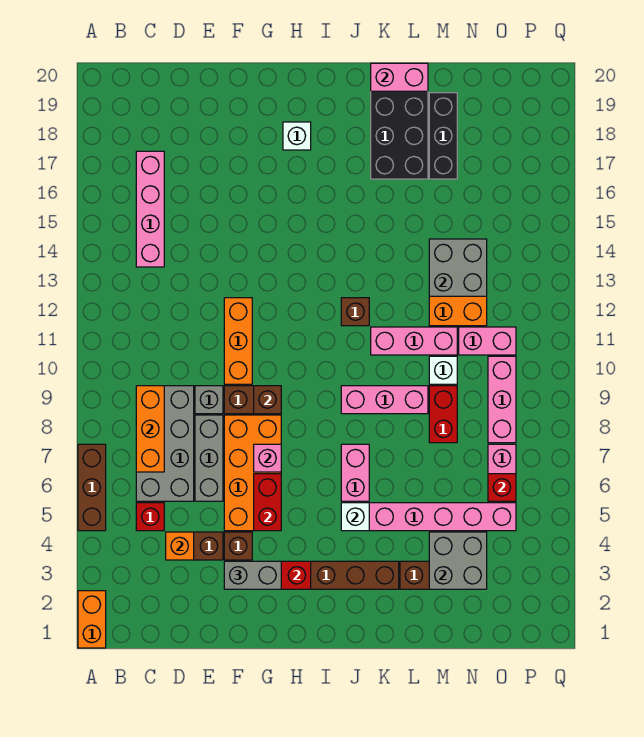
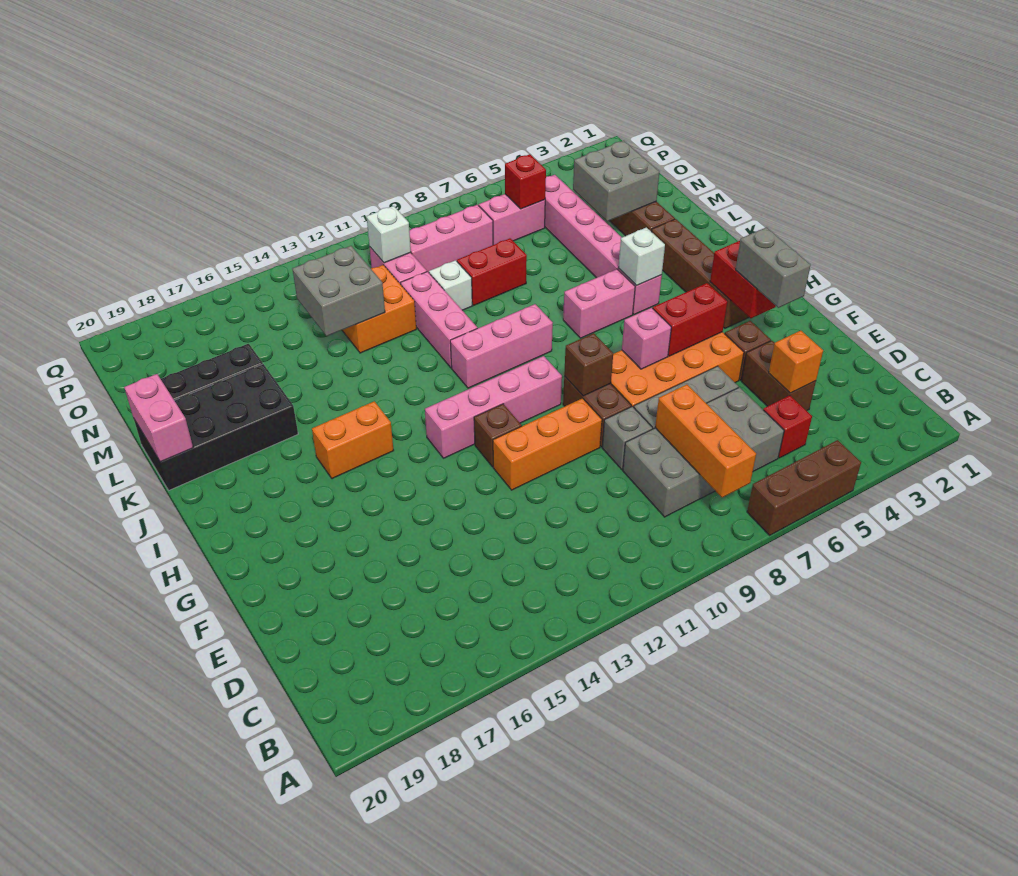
orange 1x2 brick [78,591,106,648] -> orange 1x2 brick moved to [312,401,394,479]
orange 1x3 brick [136,386,164,472] -> orange 1x3 brick turned to [655,385,756,498]
pink 1x4 brick [136,151,164,267] -> pink 1x4 brick moved to [425,356,562,458]
white 1x1 brick [283,122,311,150] -> white 1x1 brick moved to [367,206,411,263]
pink 1x3 brick [341,386,428,414] -> pink 1x3 brick turned to [450,304,553,388]
brown 1x1 brick [341,298,369,326] -> brown 1x1 brick moved to [474,404,522,467]

